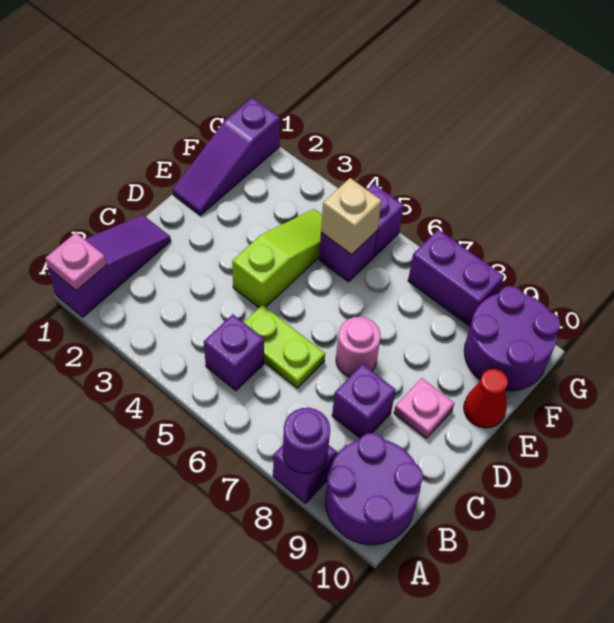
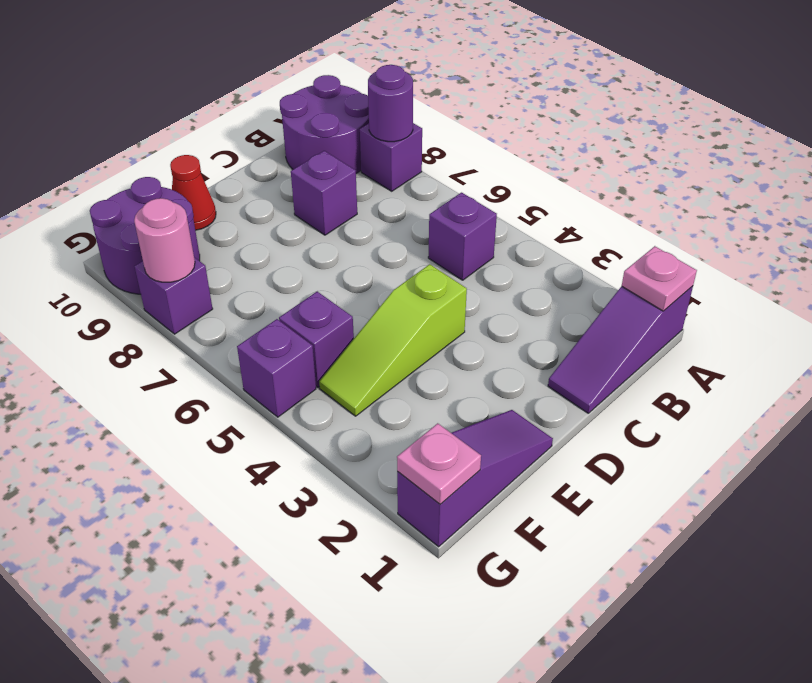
lime 1x2 plate [244,305,325,388] -> none
pink 1x1 round brick [336,317,381,377] -> pink 1x1 round brick moved to [134,198,195,282]
pink 1x1 plate [394,378,454,438] -> pink 1x1 plate moved to [397,423,481,504]
tan 1x1 brick [321,178,382,255] -> none
purple 1x2 brick [408,230,504,326] -> purple 1x1 brick [135,257,213,334]

